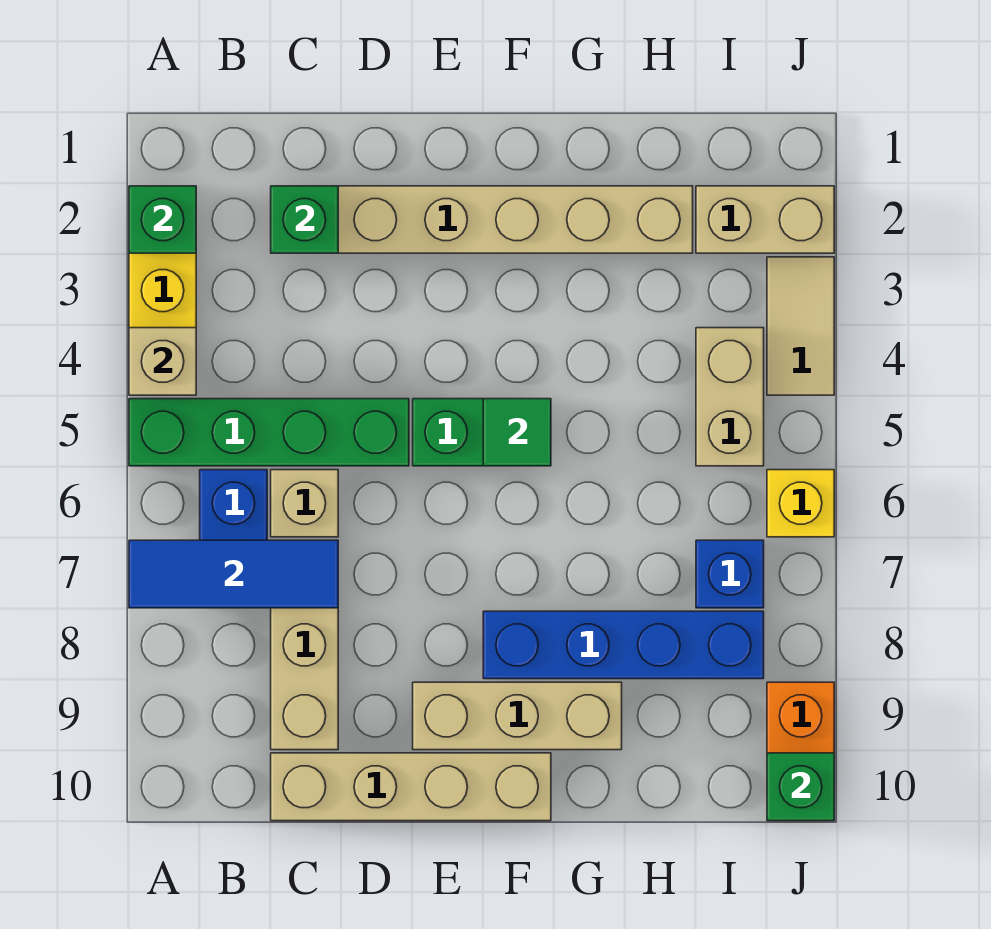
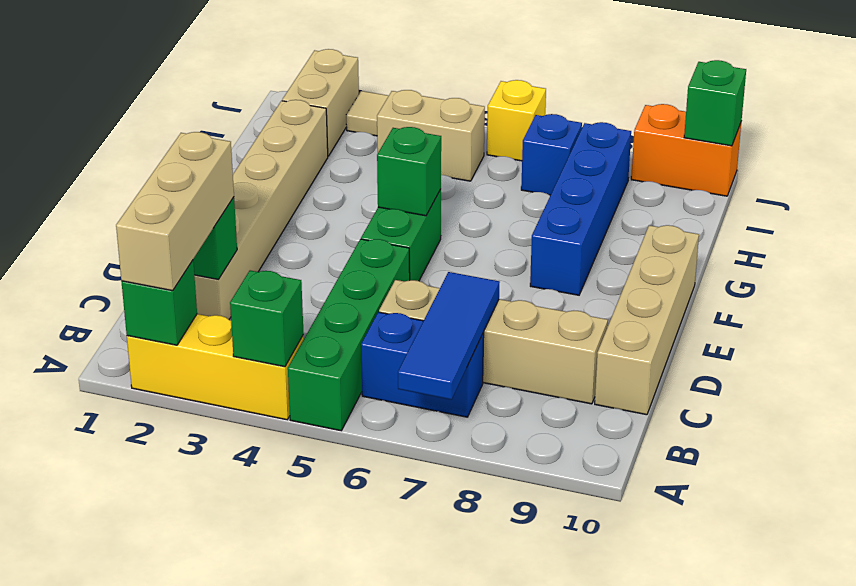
tan 1x1 brick [129,328,196,395] -> green 1x1 brick [230,270,304,367]
tan 1x3 brick [413,682,622,750] -> tan 1x3 brick moved to [116,132,234,291]
green 1x1 tile [483,399,551,466] -> green 1x1 brick [377,127,441,216]

